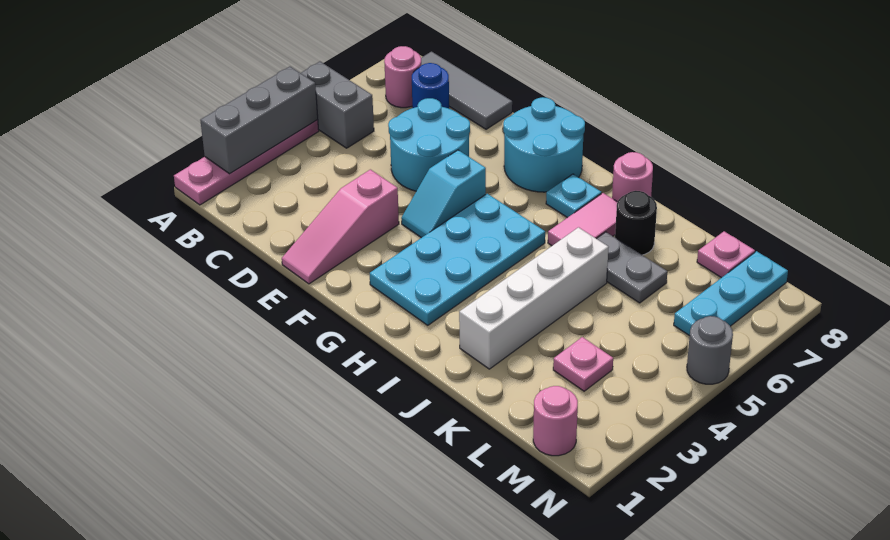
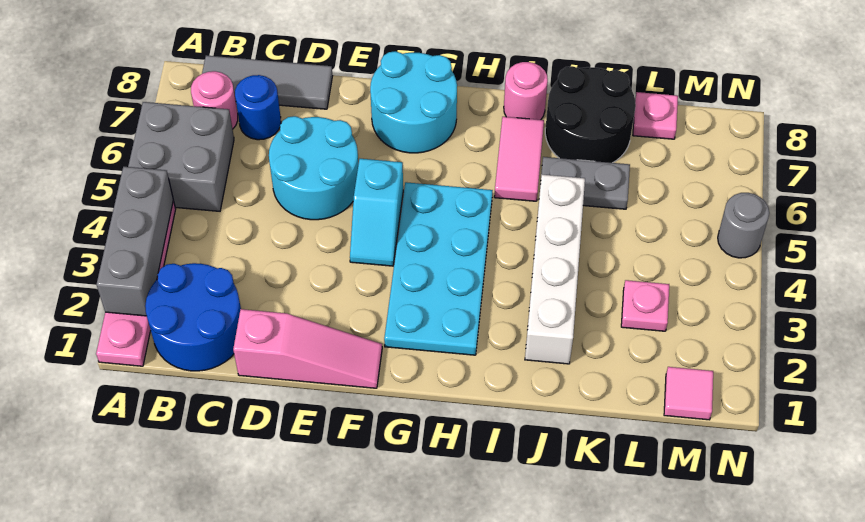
grey 1x2 brick [301,62,374,148] -> grey 2x2 brick [128,102,234,211]
none -> blue 2x2 round brick [145,263,241,371]
pink 1x3 slope [282,169,399,284] -> pink 1x3 slope turned to [233,309,382,388]
cyan 1x1 plate [546,174,602,218] -> none
black 1x1 round brick [615,191,657,255] -> black 2x2 round brick [545,66,636,163]
pink 1x1 round brick [533,386,578,456] -> pink 1x1 tile [664,367,713,420]
cyan 1x3 plate [674,251,788,336] -> none

